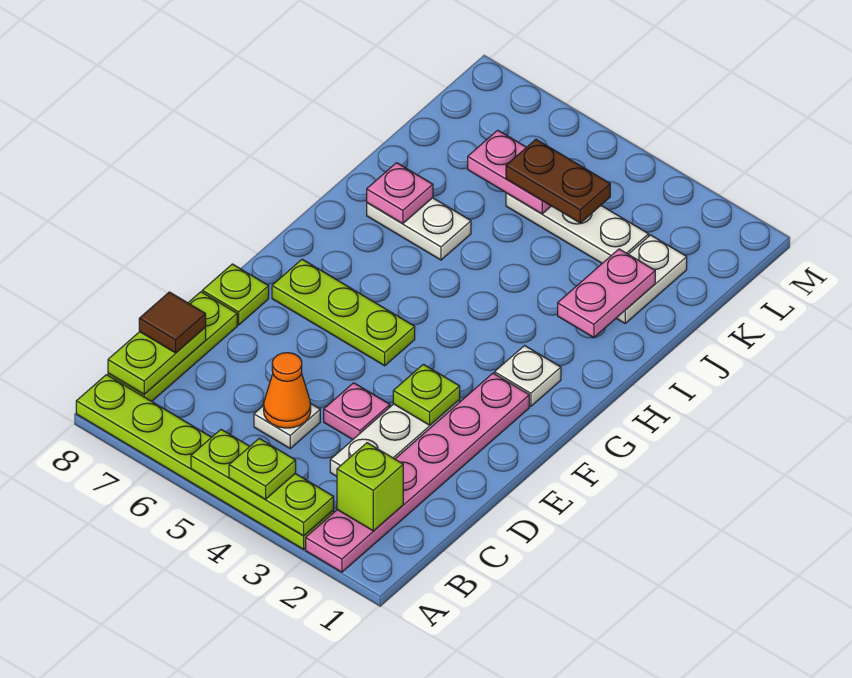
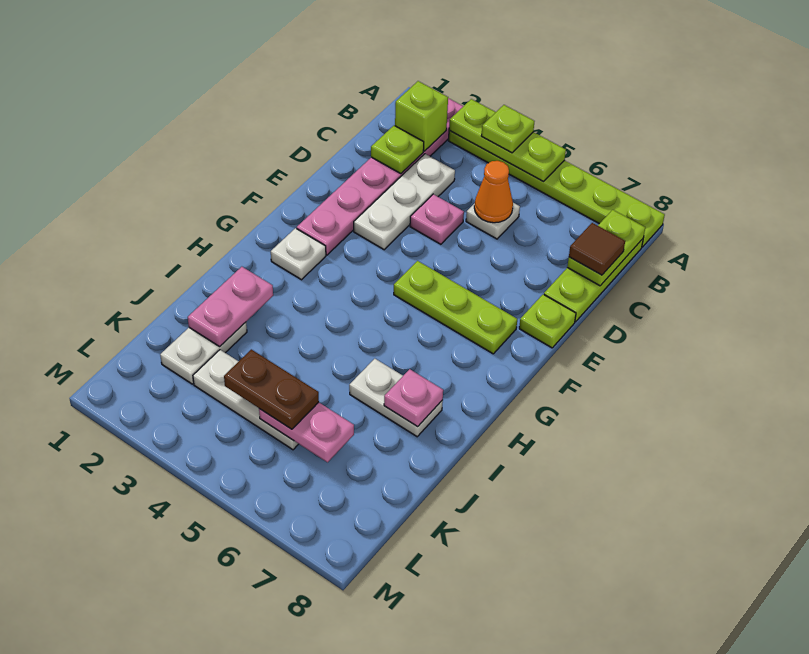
lime 1x1 plate [393,364,460,425] -> lime 1x1 plate moved to [371,126,424,174]

